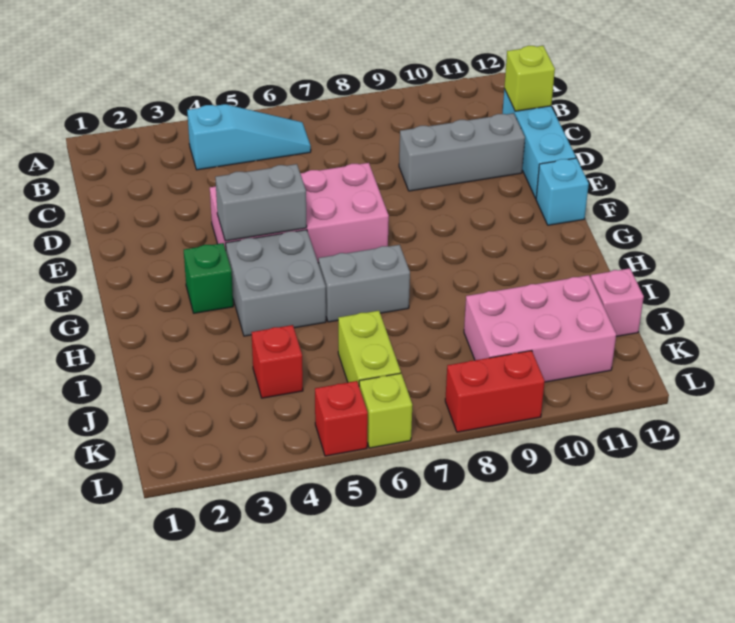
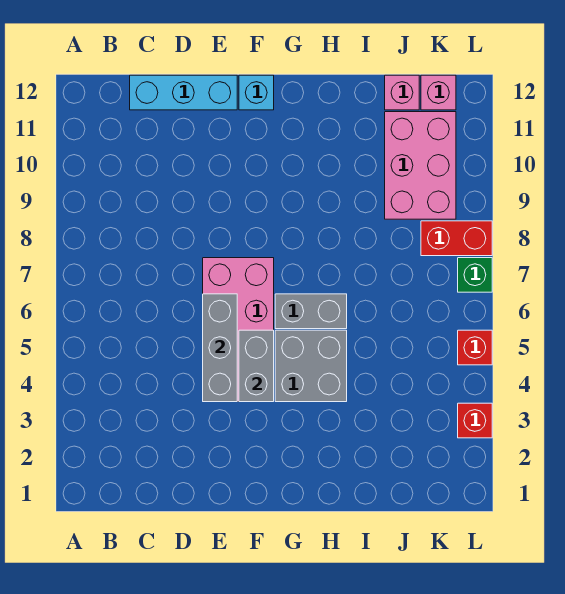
cyan 1x3 slope [187,104,311,170] -> none
lime 1x1 brick [504,46,555,111] -> none
grey 1x3 brick [399,113,525,191] -> grey 1x3 brick moved to [203,294,237,402]
green 1x1 brick [184,243,233,313] -> green 1x1 brick moved to [458,258,492,292]
grey 1x2 brick [318,245,410,322] -> grey 1x2 brick turned to [275,294,347,329]
red 1x1 brick [252,325,303,398] -> red 1x1 brick moved to [458,403,492,438]
lime 1x2 brick [338,311,401,384] -> none
none -> pink 1x1 brick [421,75,456,110]
lime 1x1 brick [359,373,412,448] -> none
red 1x2 brick [445,351,545,432] -> red 1x2 brick turned to [421,221,492,256]

